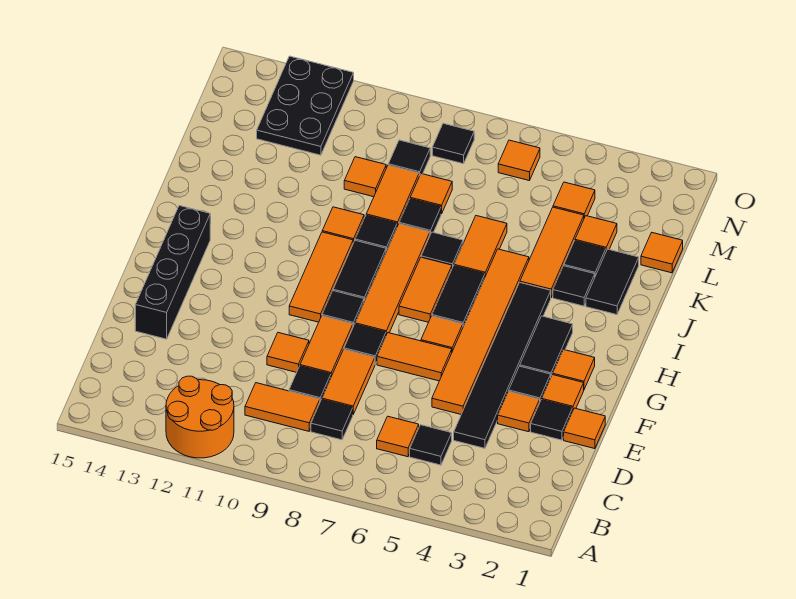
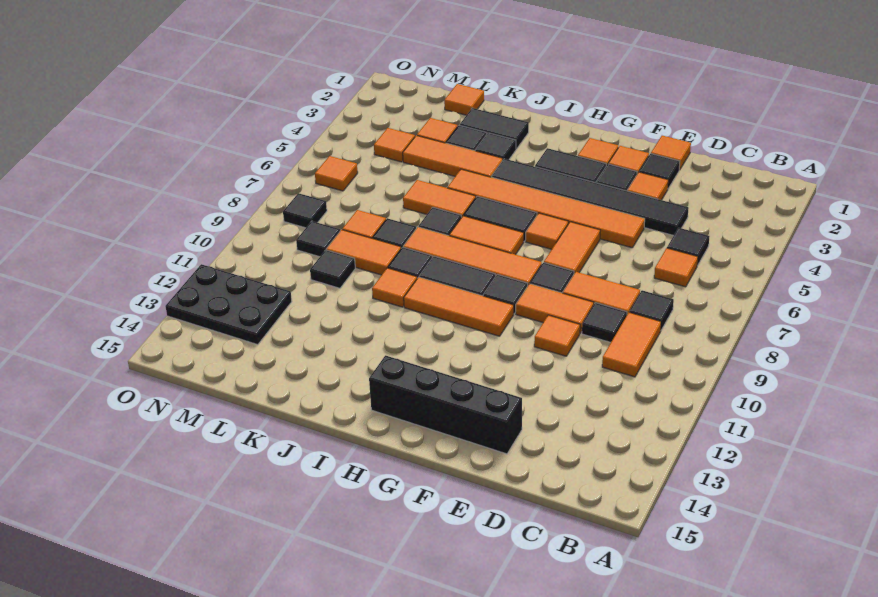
orange 2x2 round brick [166,376,234,458] -> none
orange 1x1 tile [344,157,386,197] -> black 1x1 tile [310,250,355,288]

